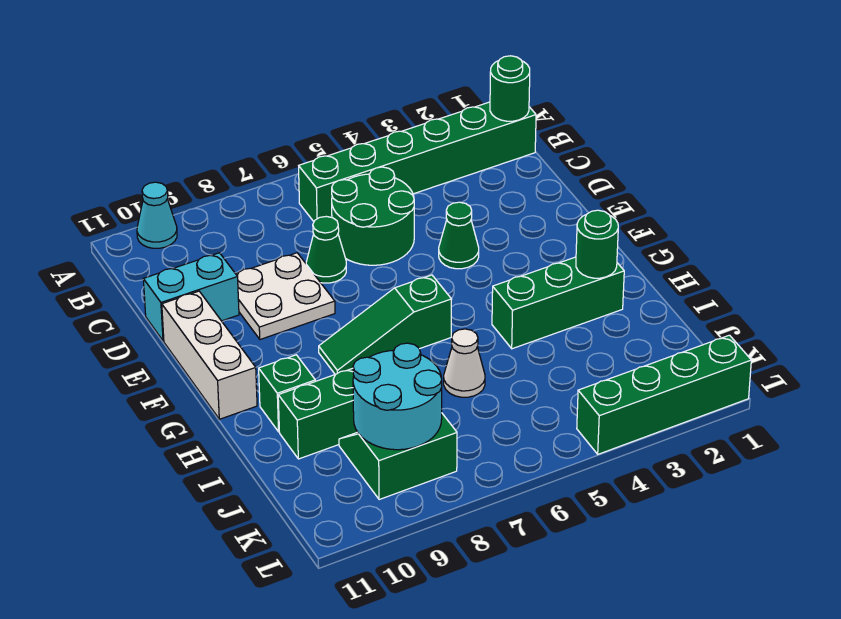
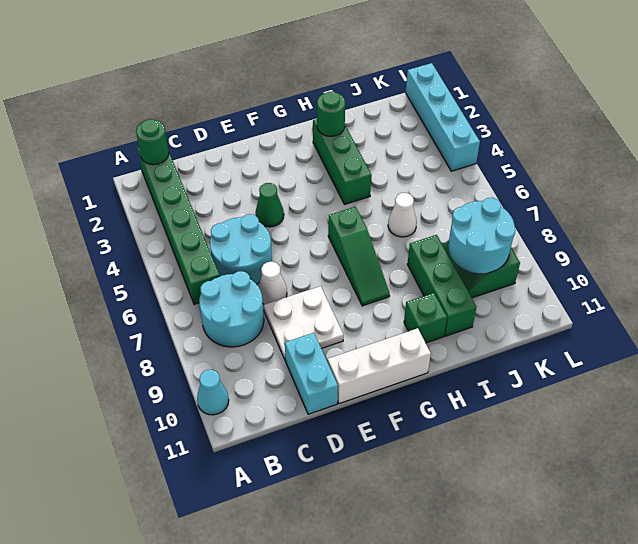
none -> cyan 2x2 round brick [199,271,264,347]
green 2x2 round brick [332,167,414,265] -> cyan 2x2 round brick [210,214,272,284]
green 1x1 cone [306,216,346,283] -> white 1x1 cone [258,262,287,304]
green 1x4 brick [577,335,751,454] -> cyan 1x4 brick [406,63,480,171]

